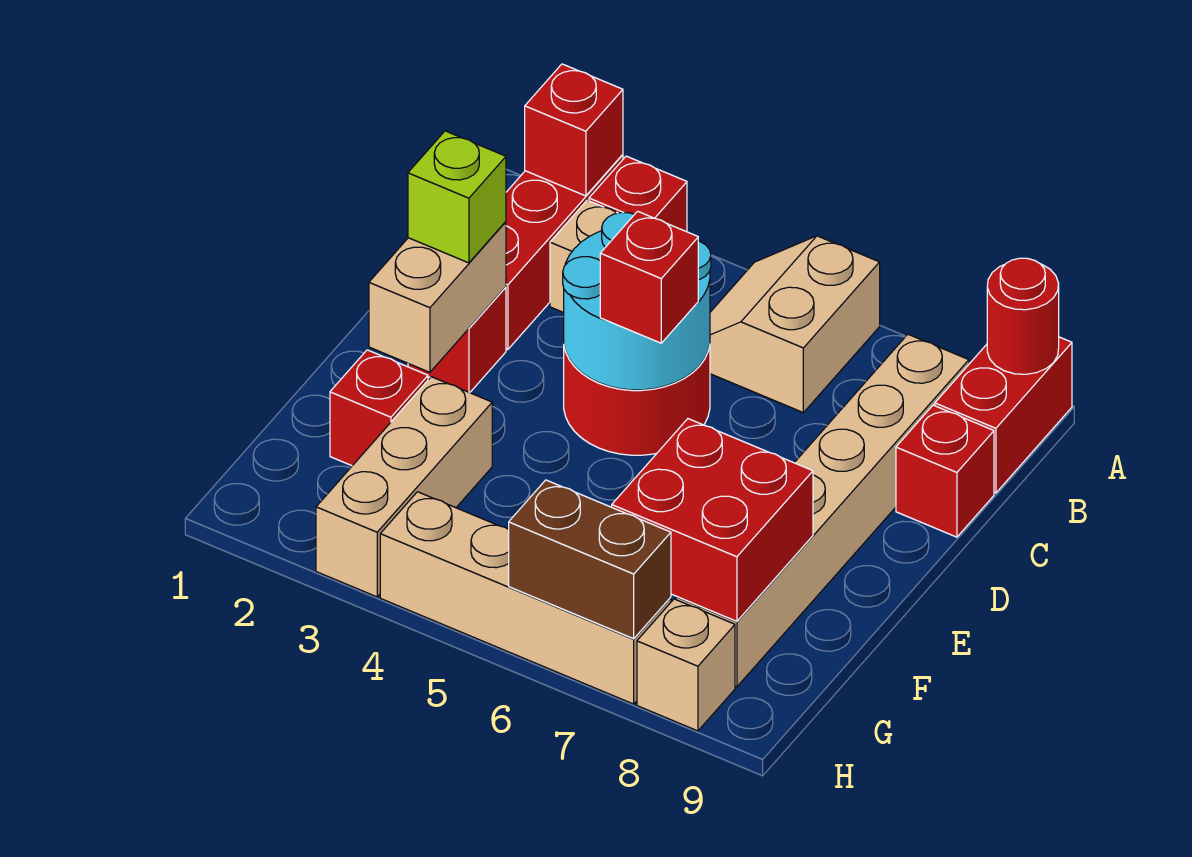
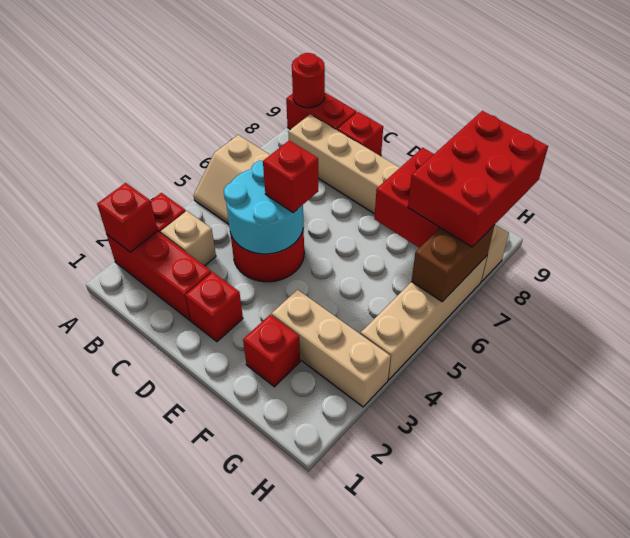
tan 1x2 brick [369,222,506,372] -> none
lime 1x1 brick [408,131,506,263] -> none
none -> red 2x3 brick [408,111,548,247]

